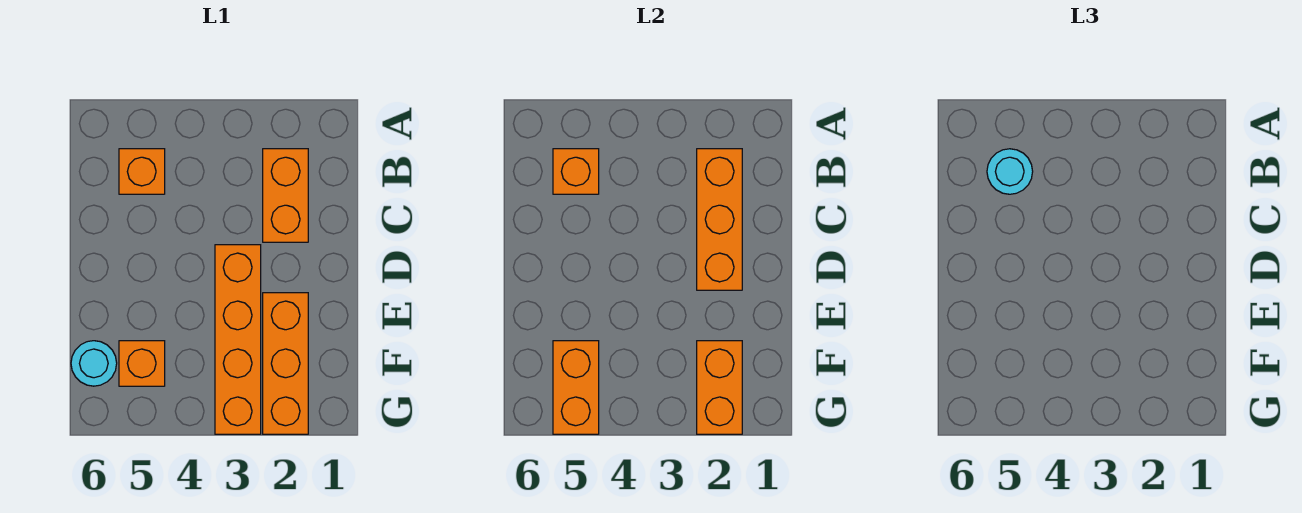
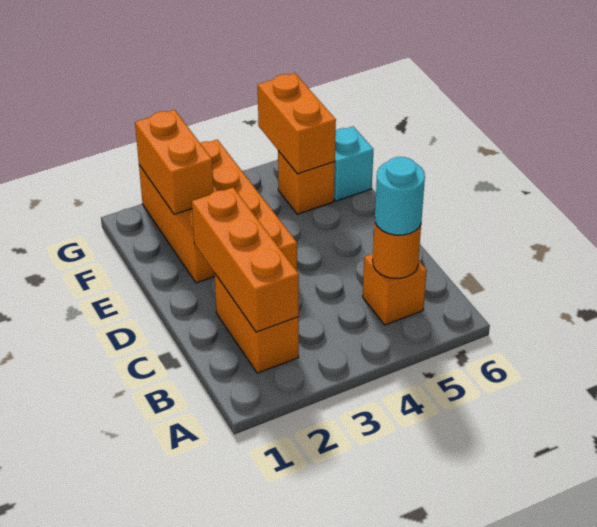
orange 1x1 brick [553,149,599,194] -> orange 1x1 round brick [373,223,421,278]
cyan 1x1 round brick [71,341,117,386] -> cyan 1x1 brick [334,126,374,201]

